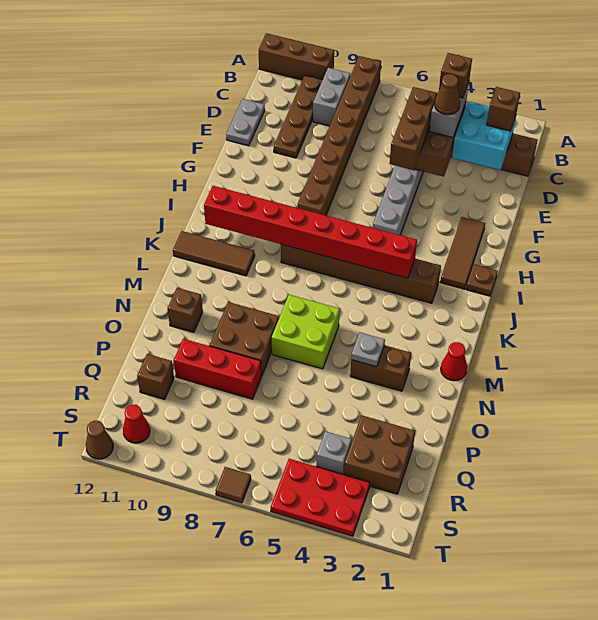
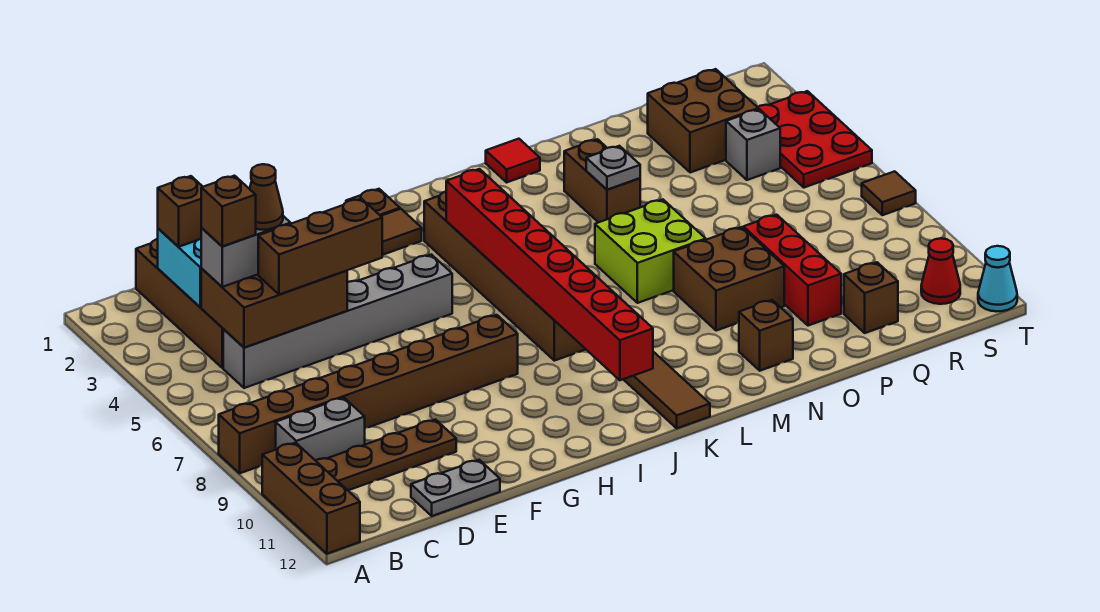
red 1x1 cone [441,342,467,381] -> red 1x1 tile [486,139,540,182]
brown 1x1 cone [86,421,113,459] -> cyan 1x1 cone [978,246,1017,312]

